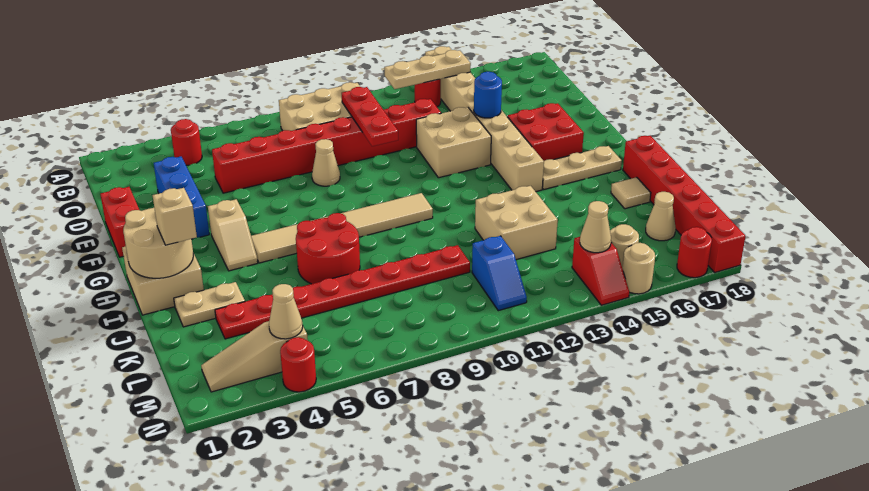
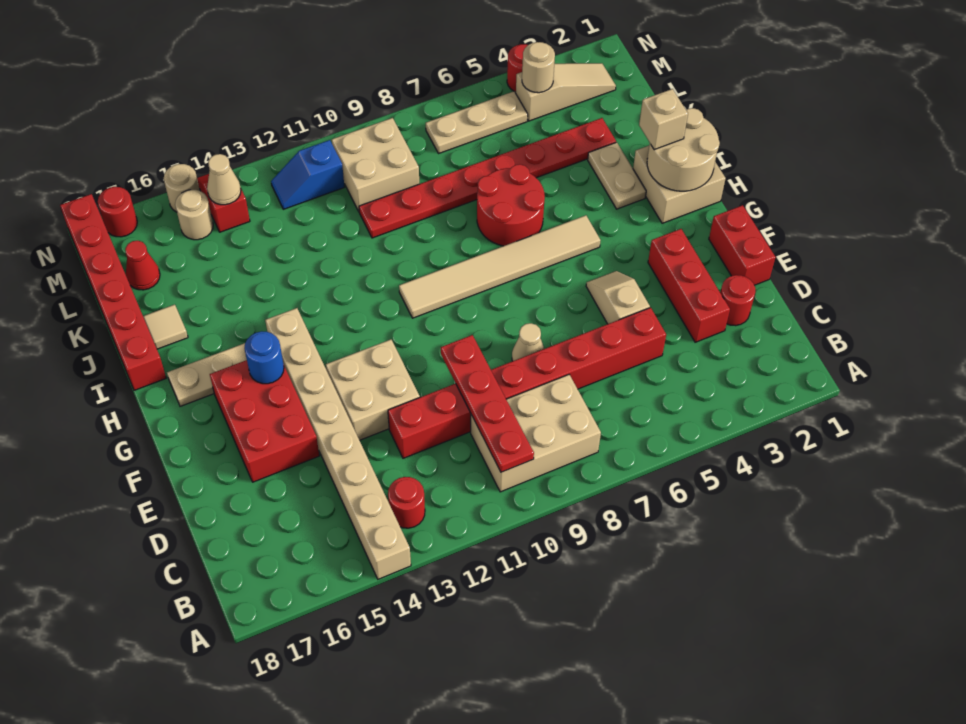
red 1x1 round brick [171,119,202,165] -> red 1x1 round brick moved to [720,275,755,326]
tan 1x3 plate [384,50,471,89] -> tan 1x3 plate moved to [426,91,528,154]
red 1x3 plate [342,87,398,146] -> red 1x4 plate [441,335,534,472]
blue 1x3 brick [154,156,209,239] -> red 1x3 brick [648,229,730,342]
blue 1x1 round brick [474,72,502,118] -> blue 1x1 round brick moved to [244,331,284,384]
red 2x2 brick [507,103,584,161] -> red 2x3 brick [210,360,319,482]
tan 1x2 slope [208,199,258,271] -> tan 1x2 slope moved to [586,271,650,324]
tan 1x2 plate [174,282,245,327] -> tan 1x2 plate turned to [588,142,646,209]
tan 2x2 brick [475,186,558,260] -> tan 2x2 brick moved to [332,118,419,211]
blue 1x2 slope [472,236,527,311] -> blue 1x2 slope turned to [271,140,345,209]
tan 1x1 cone [646,192,676,241] -> red 1x1 cone [125,241,160,290]
tan 1x1 cone [269,284,303,339] -> tan 1x1 round brick [522,42,555,93]

